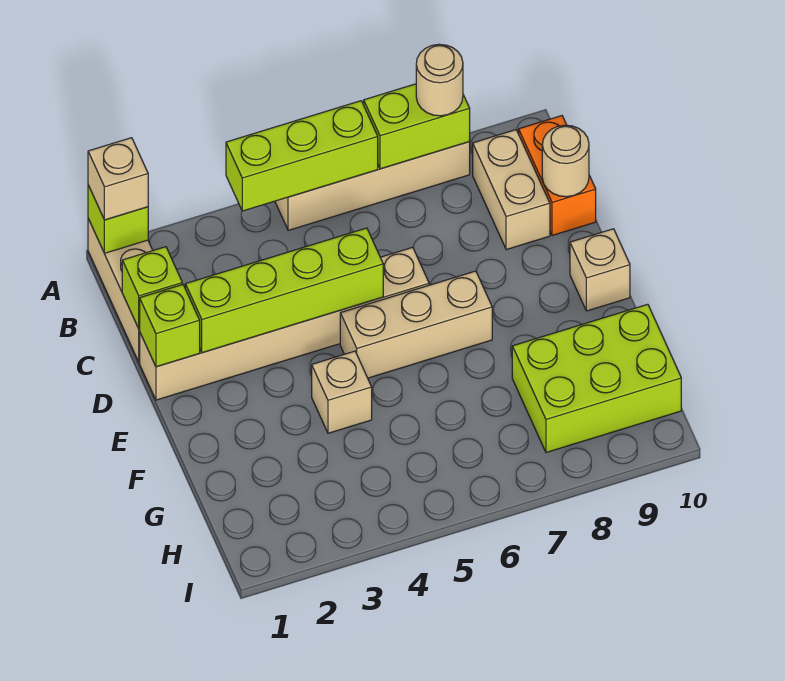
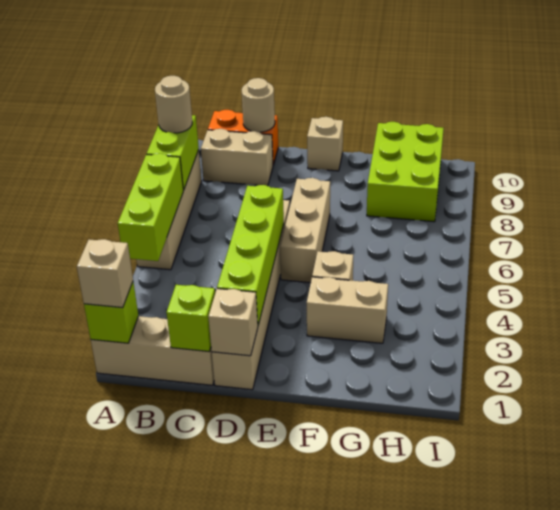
lime 1x1 brick [140,284,200,367] -> tan 1x1 brick [208,289,258,356]
none -> tan 1x2 brick [307,277,388,343]

